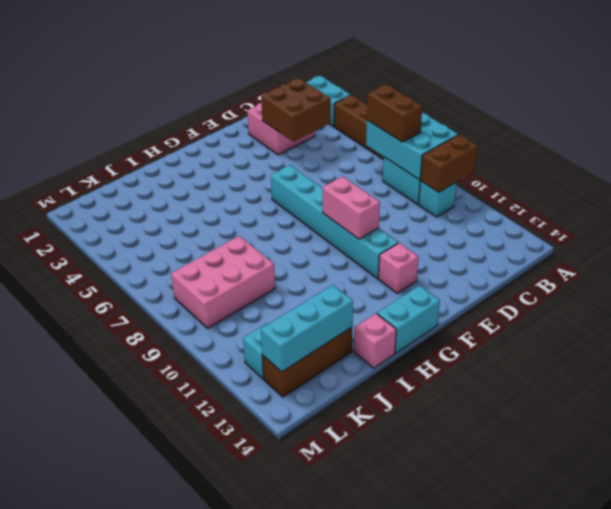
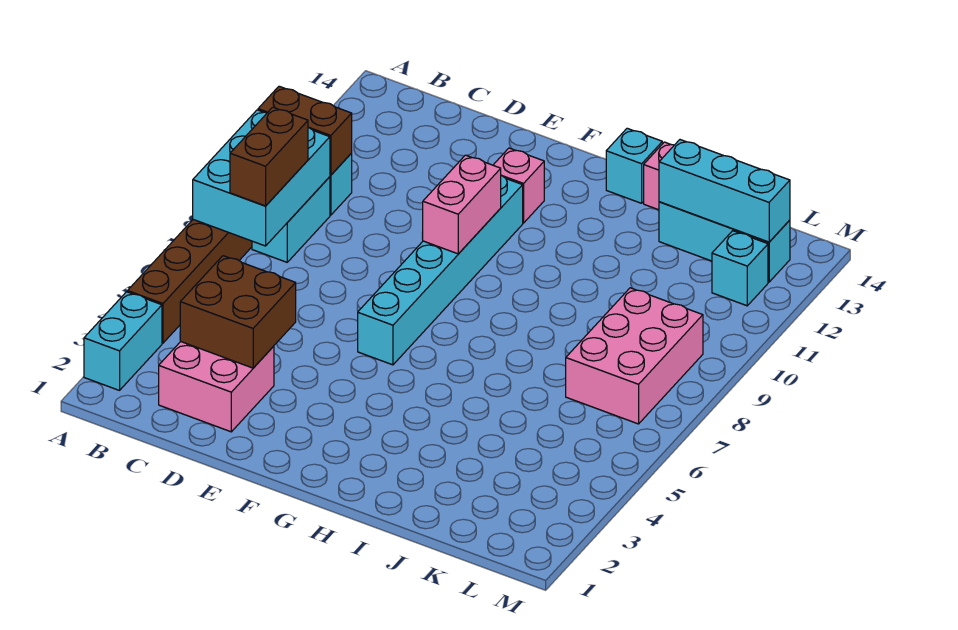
cyan 1x2 brick [377,285,440,353] -> cyan 1x1 brick [606,128,662,203]
pink 2x3 brick [171,236,275,328] -> pink 2x3 brick turned to [566,288,703,424]
brown 1x3 brick [263,327,352,397] -> cyan 1x3 brick [659,202,790,282]

